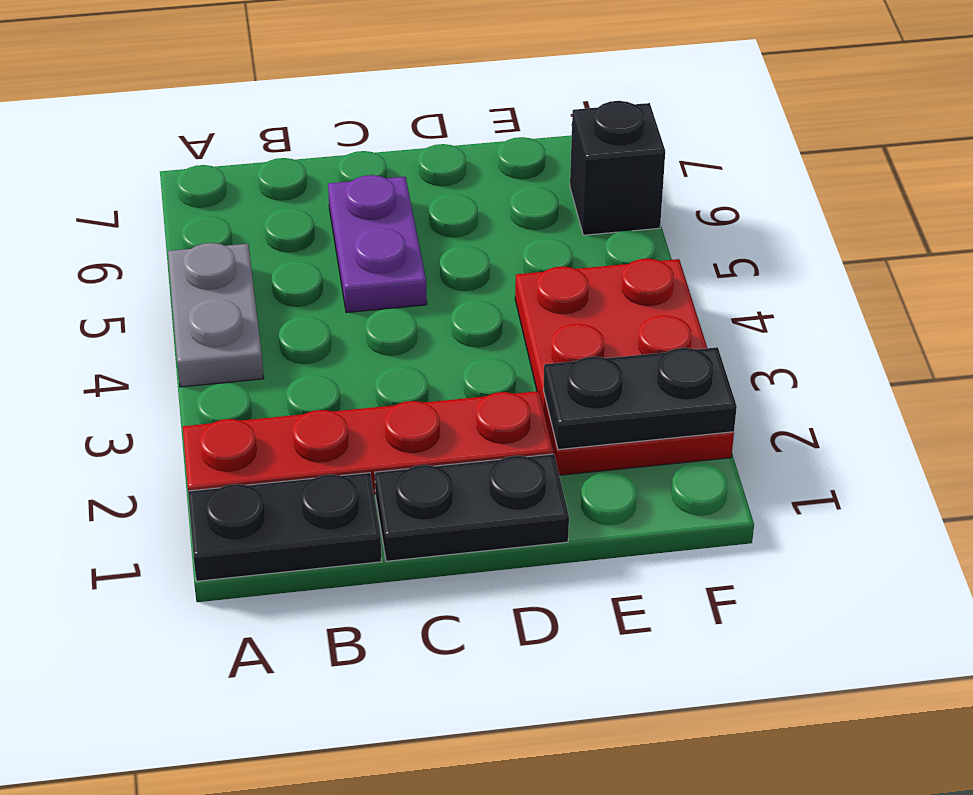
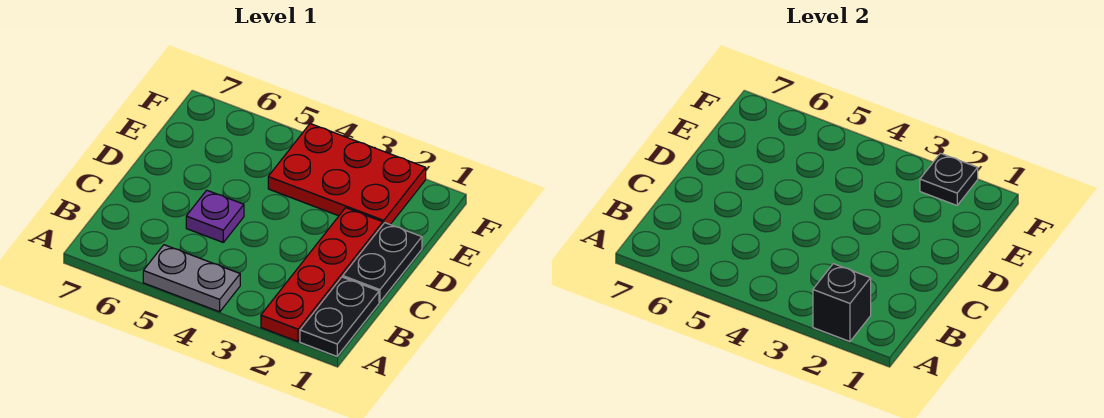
purple 1x2 plate [328,175,427,313] -> purple 1x1 plate [186,190,244,242]
black 1x2 plate [544,347,737,450] -> black 1x1 plate [920,153,978,205]
black 1x1 brick [570,101,665,235] -> black 1x1 brick moved to [813,264,871,342]

